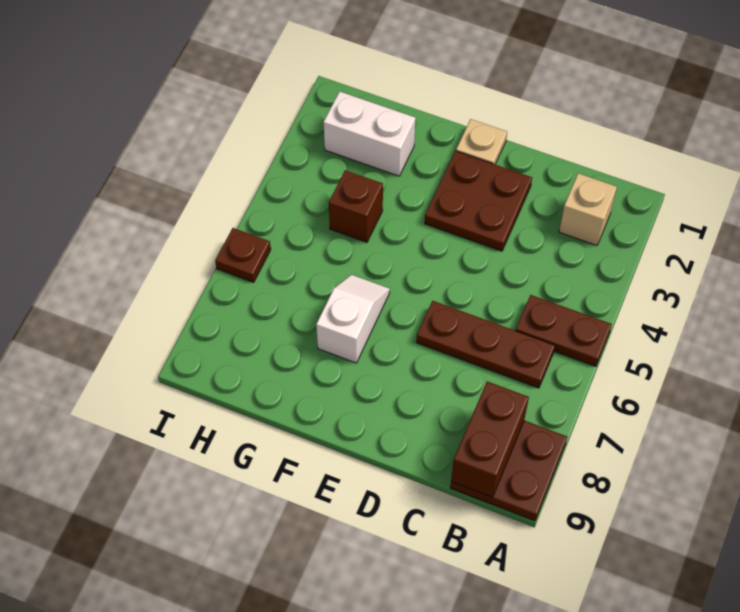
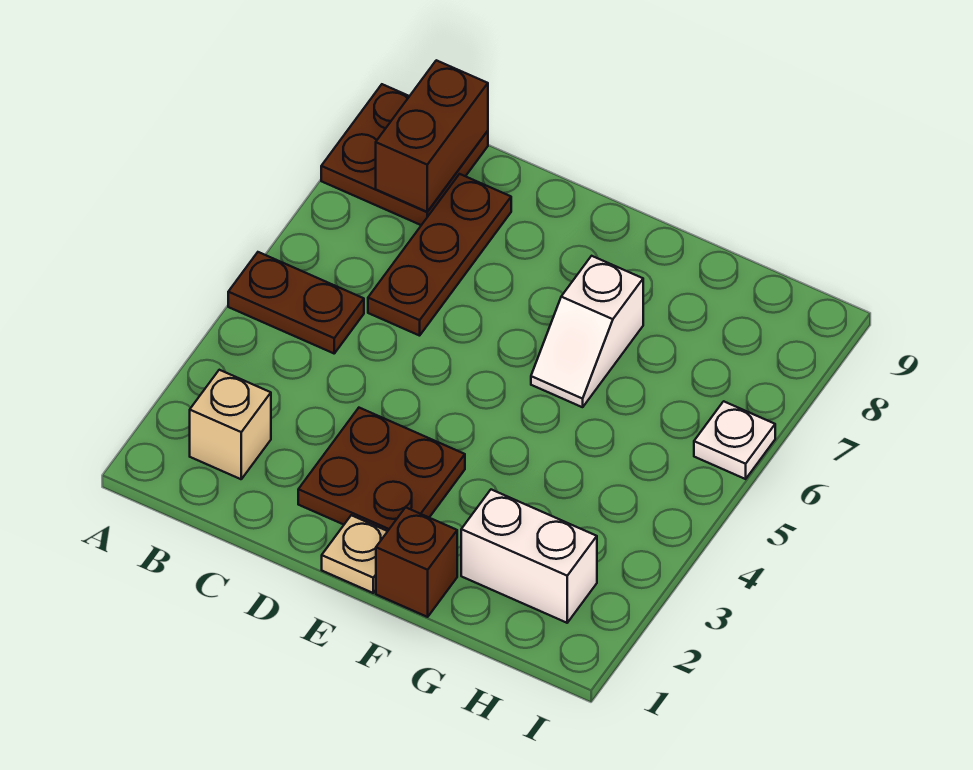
brown 1x3 plate [416,301,555,388] -> brown 1x3 plate turned to [368,174,511,336]
brown 1x1 brick [329,170,383,242] -> brown 1x1 brick moved to [376,507,457,617]
brown 1x1 plate [215,228,271,282] -> white 1x1 plate [694,401,775,479]

